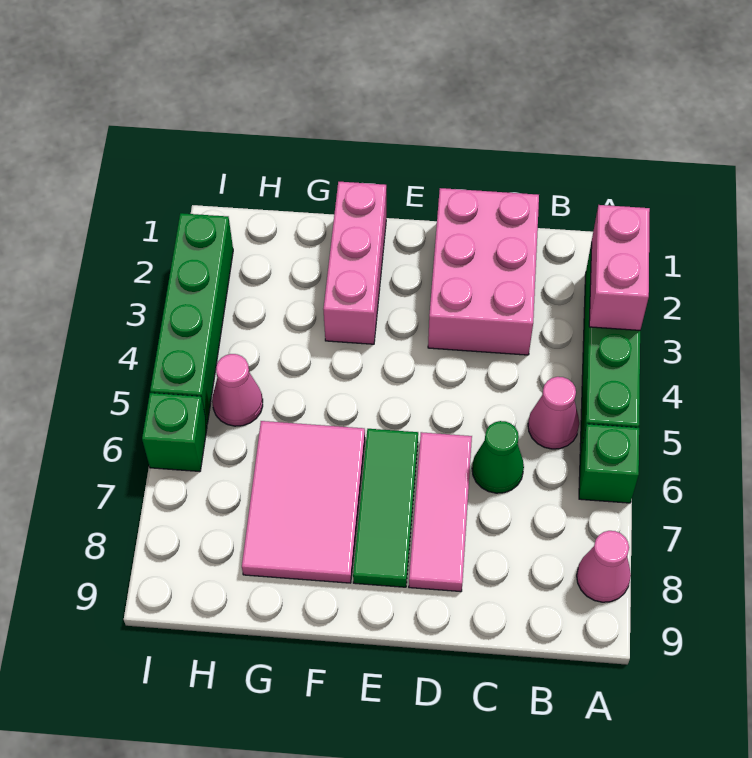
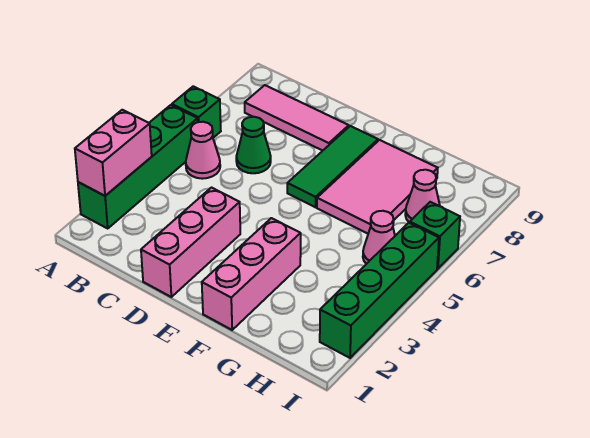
pink 1x1 cone [577,531,631,602] -> pink 1x1 cone moved to [405,170,440,223]
pink 2x3 brick [428,188,539,355] -> pink 1x3 brick [141,188,240,297]
pink 1x3 tile [409,432,472,592] -> pink 1x3 tile turned to [245,85,349,151]

